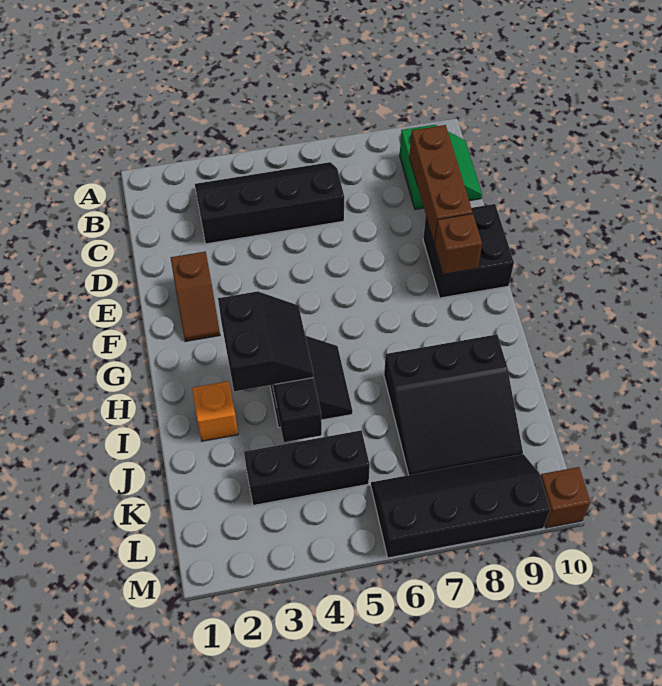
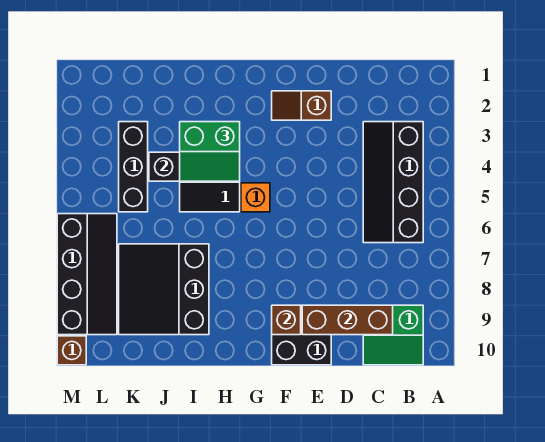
black 2x4 slope [195,162,344,244] -> black 2x4 slope turned to [363,122,423,243]
black 2x2 slope [218,291,313,391] -> green 2x2 slope [180,122,240,181]
orange 1x1 brick [192,381,238,441] -> orange 1x1 brick moved to [241,183,270,212]

